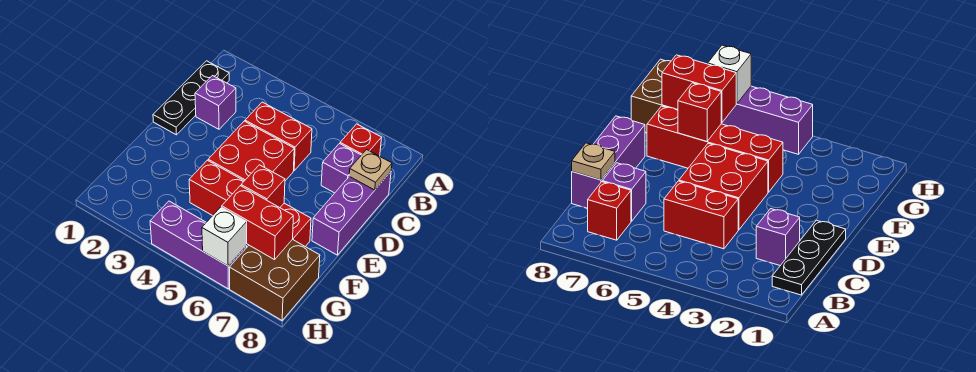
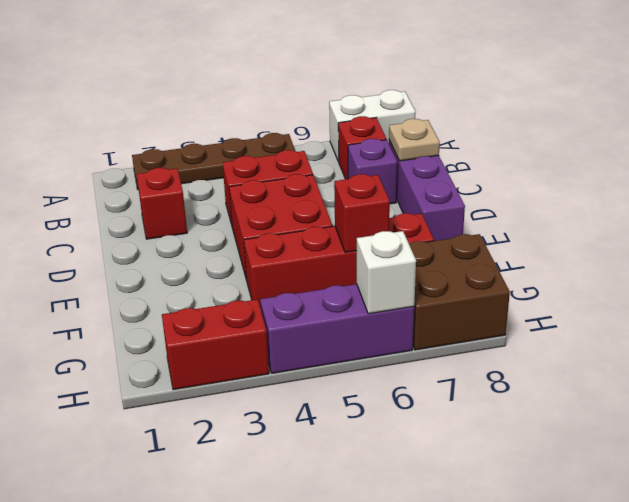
none -> brown 1x4 plate [132,133,295,190]
none -> white 1x2 brick [329,90,416,162]
black 1x3 plate [153,61,229,135] -> none
purple 1x1 brick [195,76,236,129] -> red 1x1 brick [137,168,187,239]
red 1x2 brick [222,186,293,260] -> red 1x2 brick moved to [162,299,269,390]

